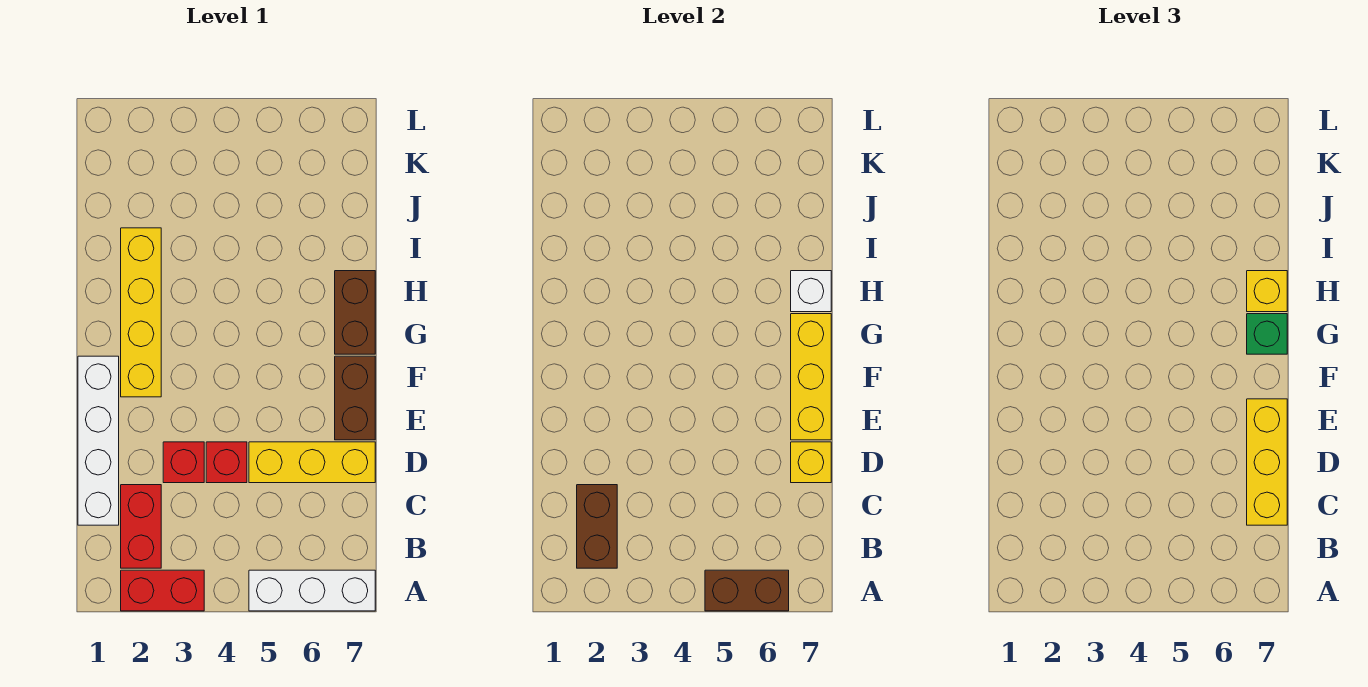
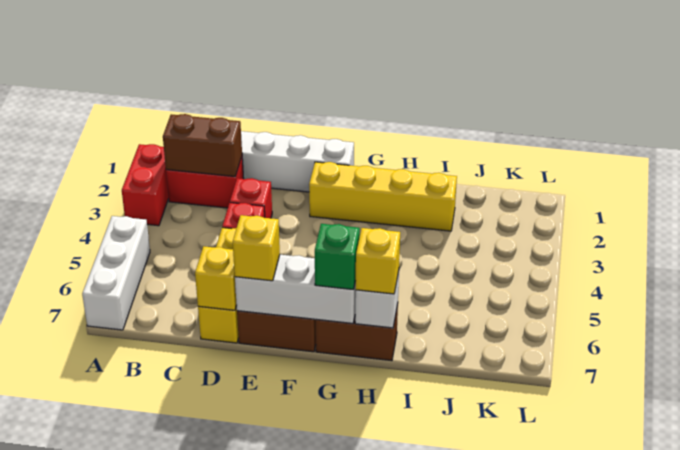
brown 1x2 brick [705,570,789,611] -> none
yellow 1x3 brick [1247,399,1287,525] -> yellow 1x1 brick [233,215,280,281]
yellow 1x3 brick [791,314,831,440] -> white 1x3 brick [235,255,356,324]

